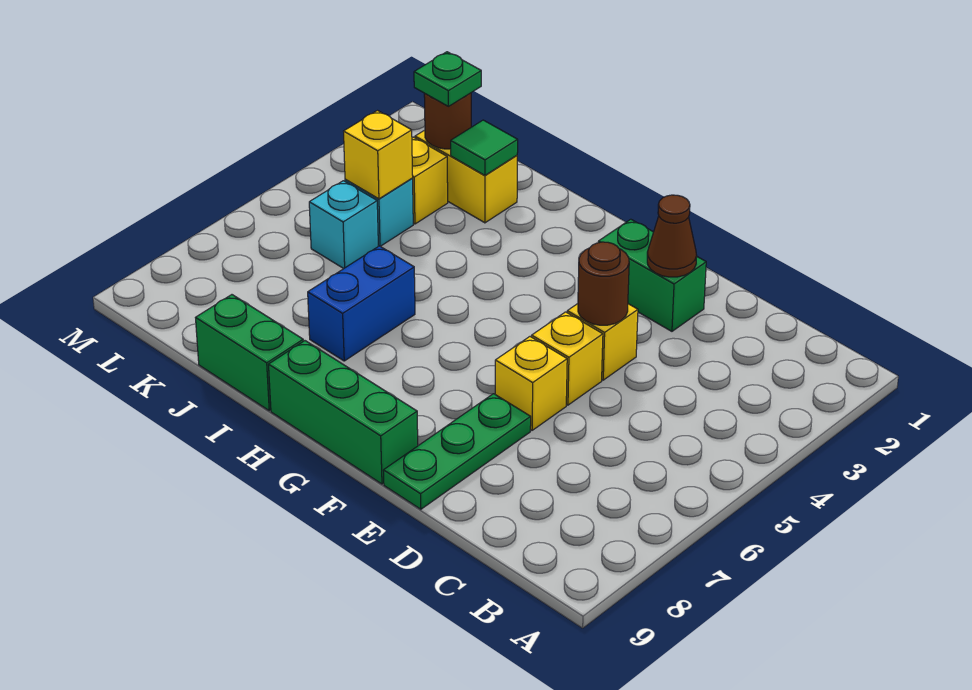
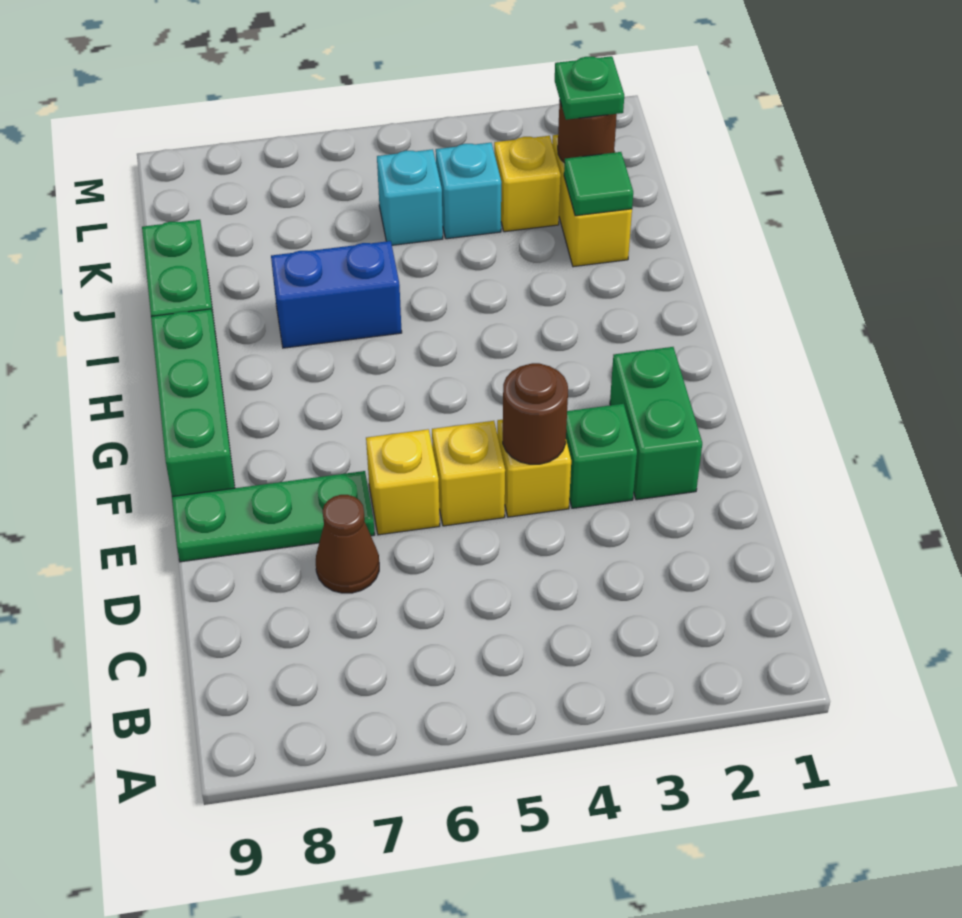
brown 1x1 cone [647,195,697,277] -> brown 1x1 cone moved to [316,495,379,593]
none -> green 1x1 brick [566,404,637,508]
yellow 1x1 brick [344,111,413,199] -> none

